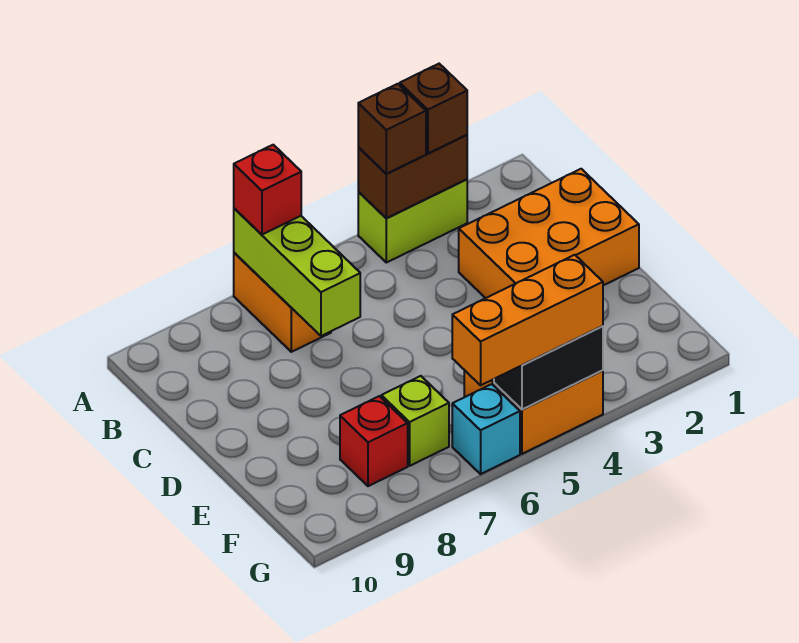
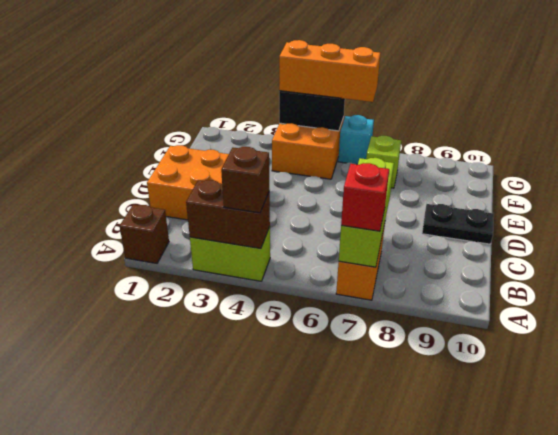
brown 1x1 brick [400,64,467,153] -> brown 1x1 brick moved to [120,205,169,263]
none -> black 1x2 plate [422,204,494,244]
red 1x1 brick [340,396,408,486] -> none

